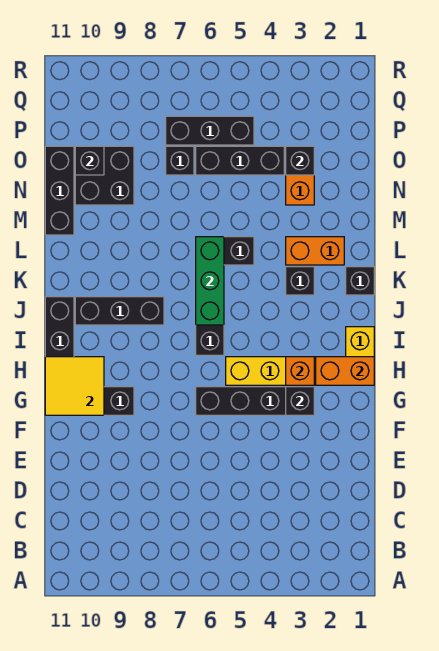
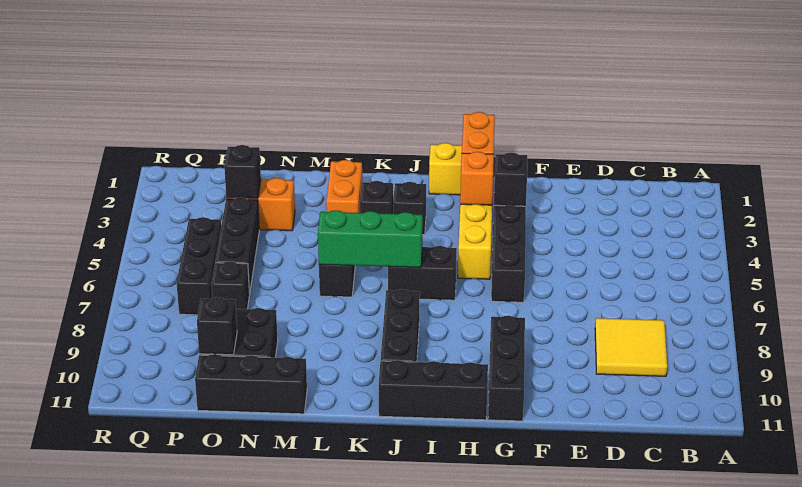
yellow 2x2 tile [45,357,104,415] -> yellow 2x2 tile moved to [595,318,667,376]
black 1x1 brick [346,267,374,295] -> black 1x1 brick moved to [393,182,426,235]

